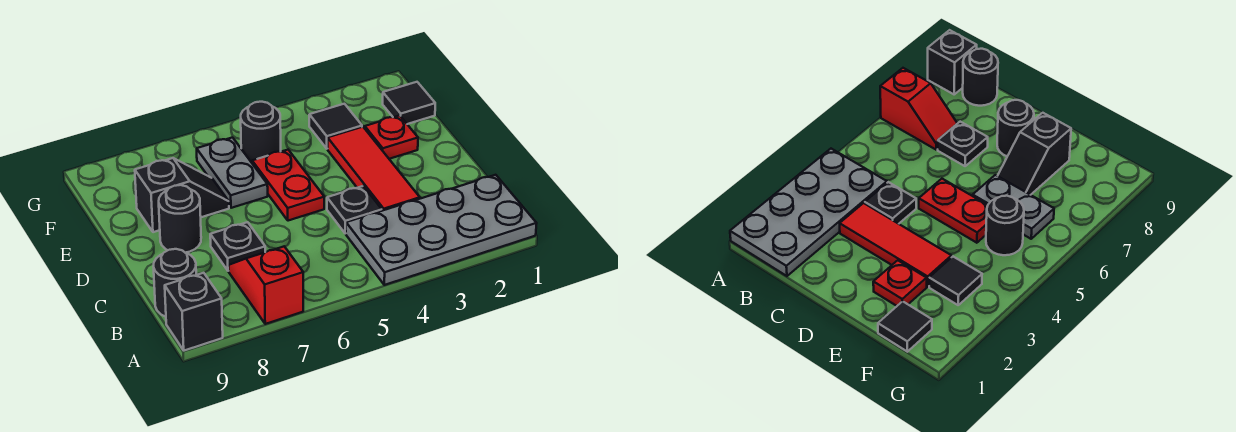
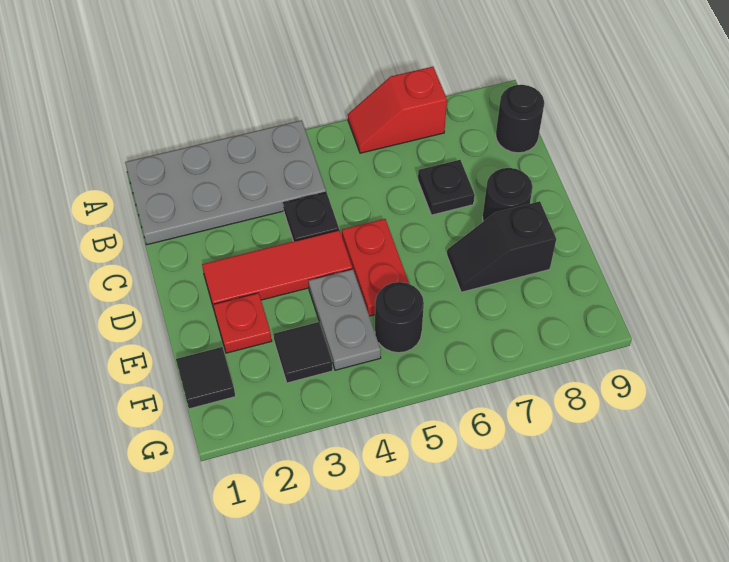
red 1x2 slope [229,247,303,324] -> red 1x2 slope turned to [348,67,447,153]
black 1x1 brick [165,273,223,351] -> none
red 1x3 tile [328,127,420,211] -> red 1x3 tile turned to [202,230,352,308]
grey 1x2 plate [197,138,268,208] -> grey 1x2 plate moved to [309,269,381,370]

